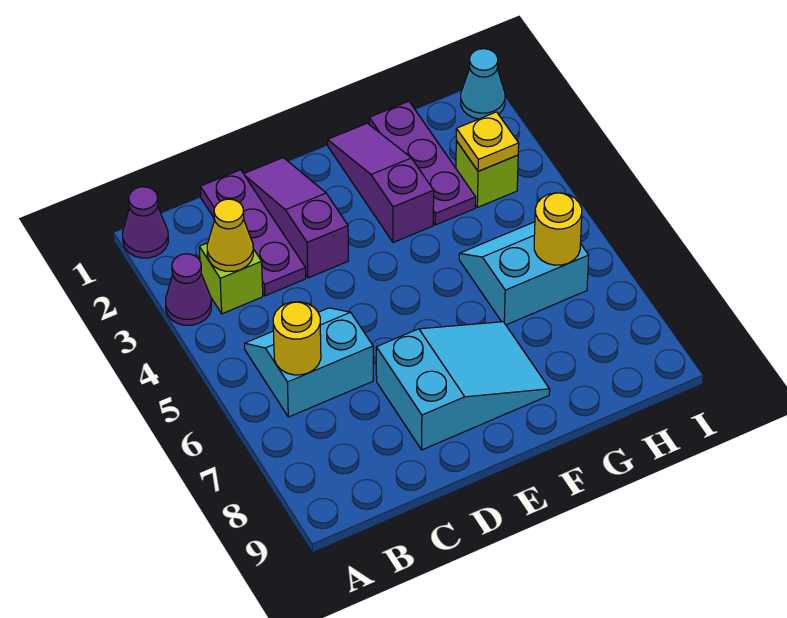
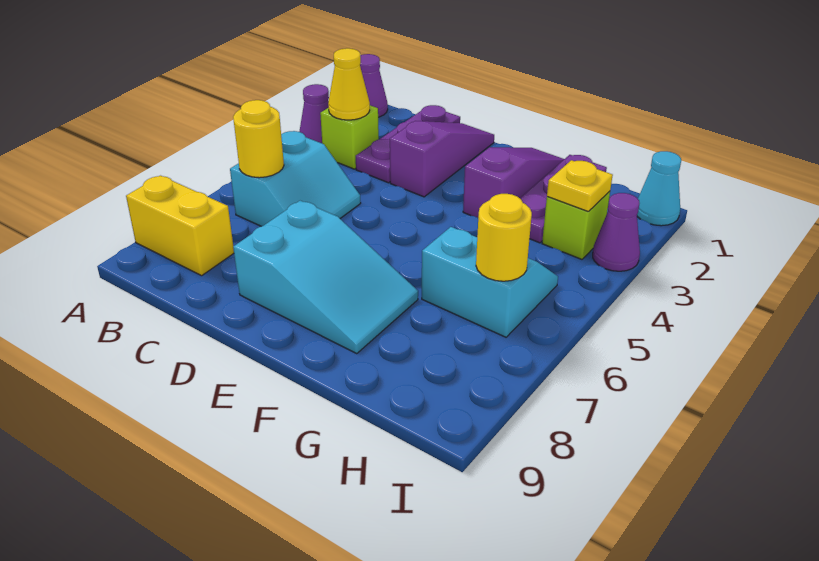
none -> yellow 1x2 brick [126,176,234,276]
cyan 2x2 slope [245,308,373,417] -> cyan 2x2 slope turned to [230,131,361,226]
none -> purple 1x1 cone [593,193,640,271]

